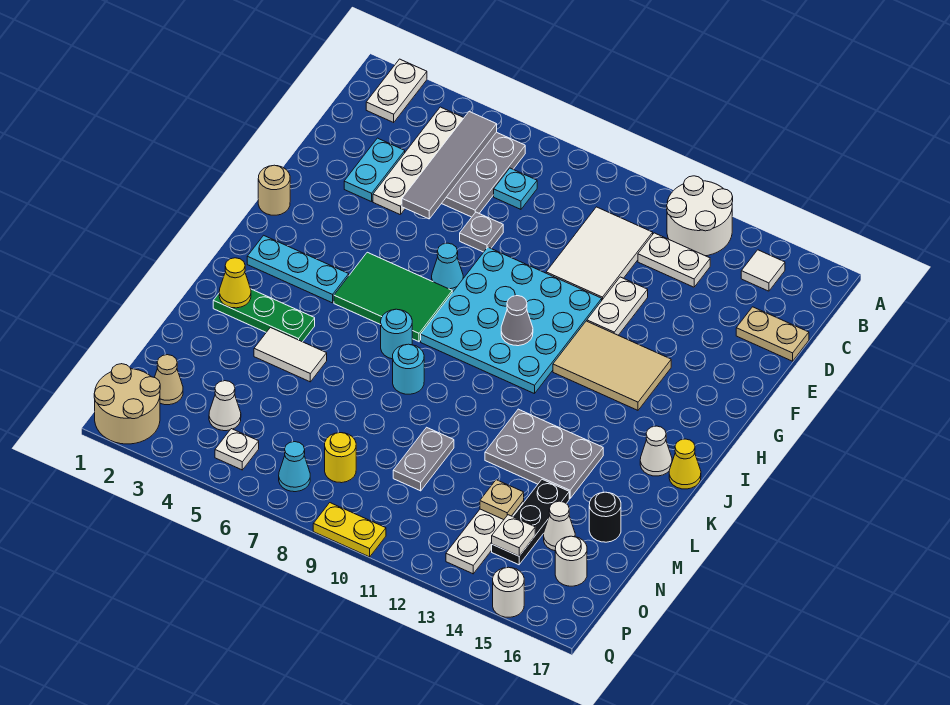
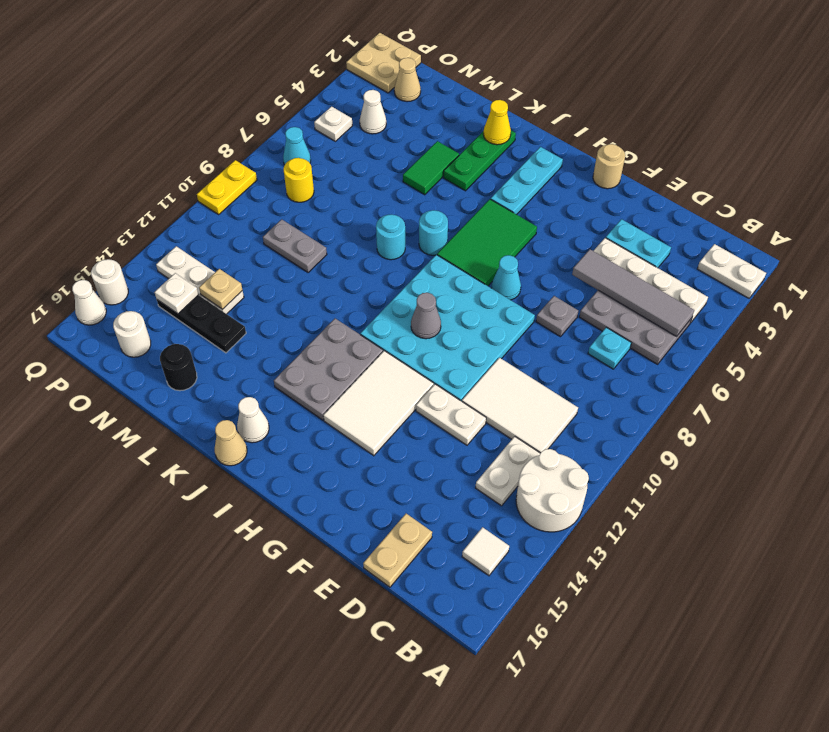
tan 2x3 tile [553,321,671,410] -> white 2x3 tile [323,351,434,456]
yellow 1x1 cone [669,439,701,489] -> tan 1x1 cone [215,420,247,466]
grey 2x3 plate [485,409,603,499] -> grey 2x3 plate moved to [274,318,383,420]
white 1x2 tile [254,328,327,382] -> green 1x2 tile [403,141,459,195]
white 1x1 cone [544,501,575,551] -> white 1x1 cone moved to [72,280,106,325]
tan 2x2 round brick [94,364,160,444] -> tan 2x2 plate [346,33,421,93]

